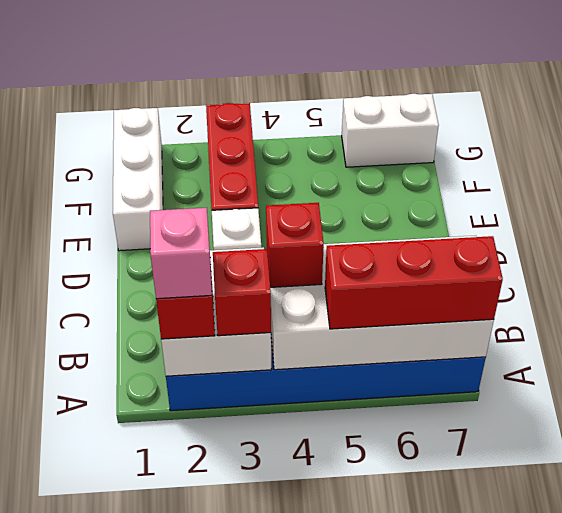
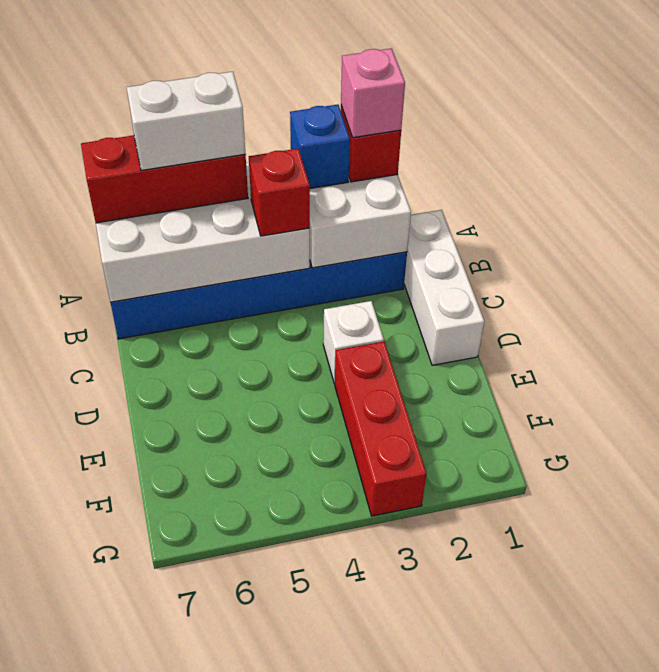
red 1x1 brick [213,249,271,336] -> blue 1x1 brick [290,105,350,188]
white 1x3 brick [113,108,163,251] -> white 1x3 brick moved to [404,210,484,365]
white 1x2 brick [342,94,439,167] -> white 1x2 brick moved to [127,72,245,171]

